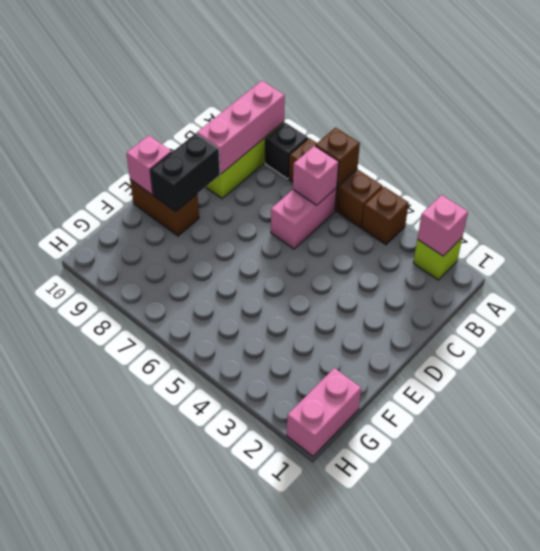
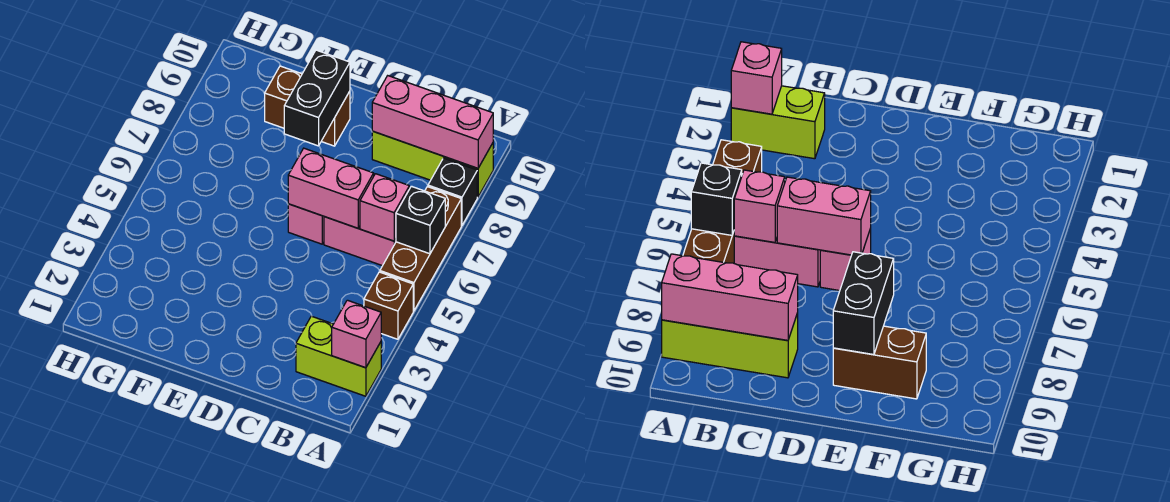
lime 1x1 brick [413,238,462,280] -> lime 1x2 brick [296,316,381,396]
brown 1x1 brick [315,127,360,186] -> black 1x1 brick [396,186,445,254]
black 1x2 brick [150,133,220,212] -> black 1x2 brick turned to [284,50,350,146]
brown 1x2 brick [130,179,199,236] -> brown 1x2 brick turned to [265,66,350,146]
pink 1x1 brick [126,135,172,194] -> pink 1x1 brick moved to [288,204,324,244]
pink 1x2 brick [287,368,361,456] -> pink 1x2 brick moved to [288,148,374,228]

